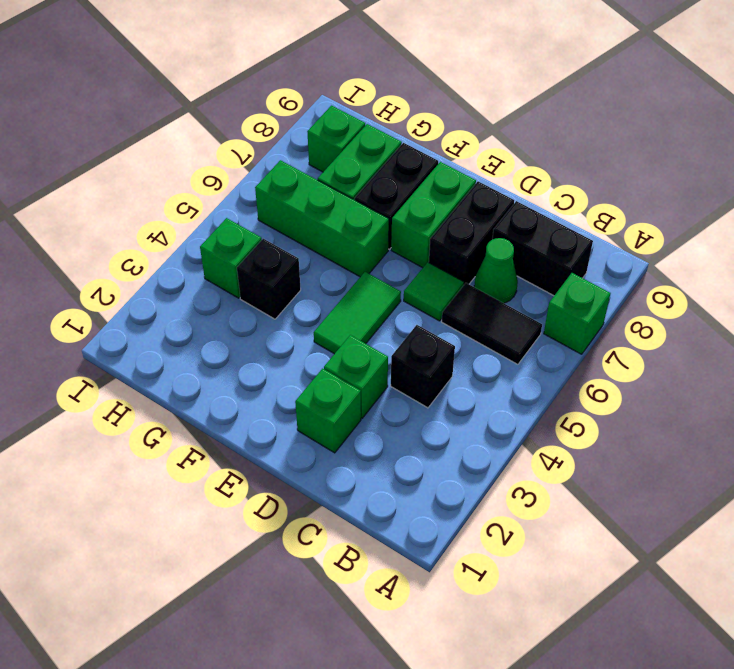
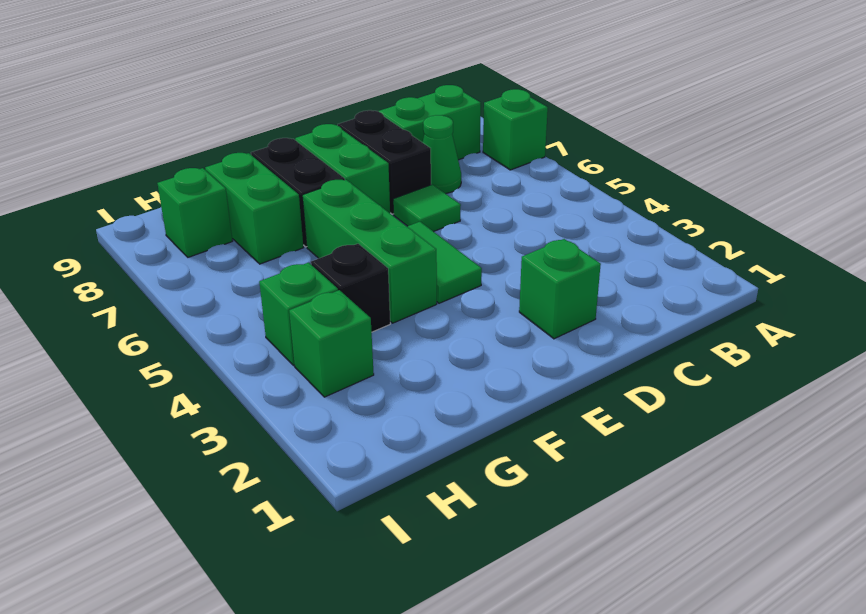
black 1x2 tile [442,283,542,364] -> none
black 1x2 brick [492,201,593,296] -> green 1x2 brick [379,85,481,160]
black 1x1 brick [391,325,455,408] -> none
green 1x1 brick [324,335,388,418] -> green 1x1 brick moved to [289,290,374,397]
green 1x3 brick [255,160,389,277] -> green 1x3 brick turned to [303,180,437,323]

